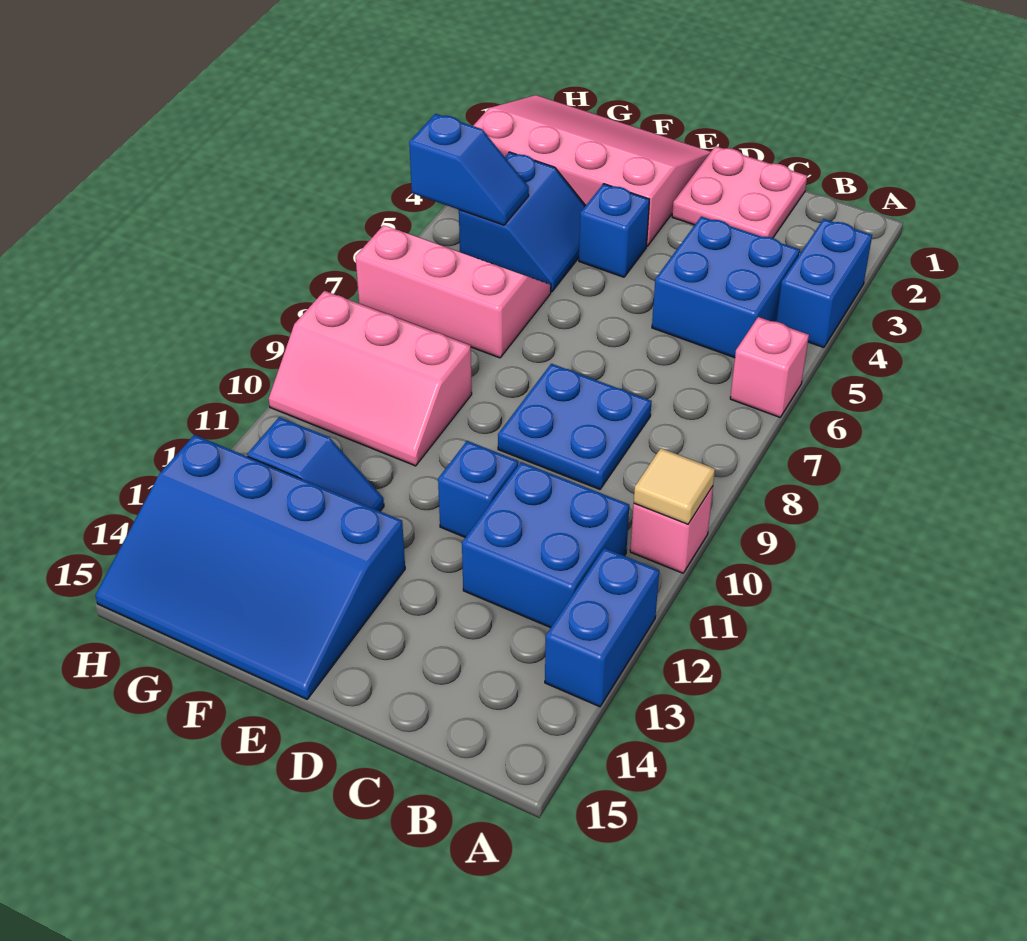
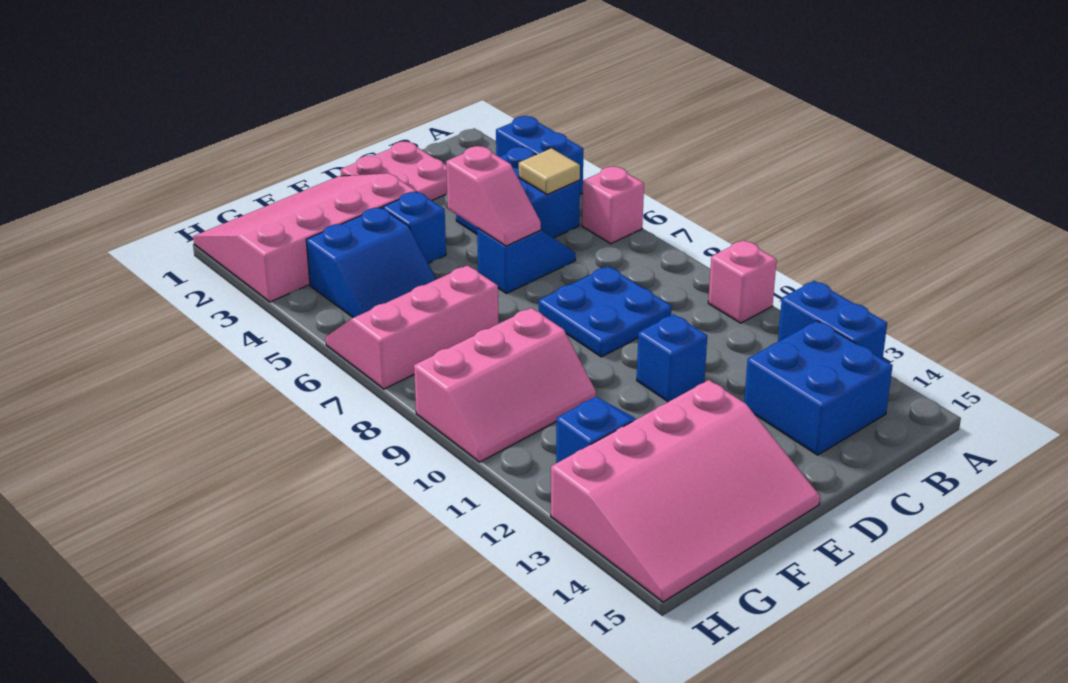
tan 1x1 tile [634,448,715,524] -> tan 1x1 tile moved to [519,148,580,195]
blue 2x2 brick [462,462,629,628] -> blue 2x2 brick moved to [744,321,893,455]
none -> pink 1x2 slope [446,146,541,246]
blue 3x4 slope [95,435,405,699] -> pink 3x4 slope [551,380,820,602]
blue 2x2 slope [459,152,586,292] -> blue 2x2 slope turned to [306,207,436,318]
blue 1x2 slope [409,114,529,225] -> blue 1x2 slope moved to [477,228,575,294]

